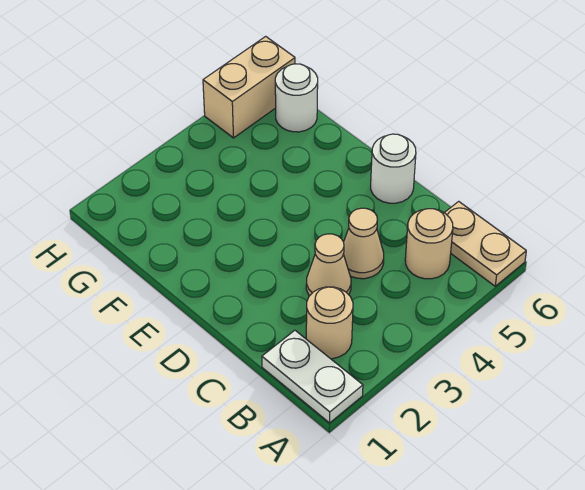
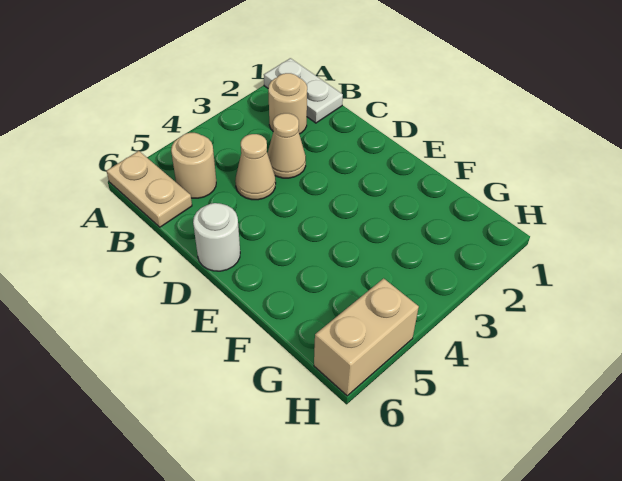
white 1x1 round brick [275,64,318,132] -> none

